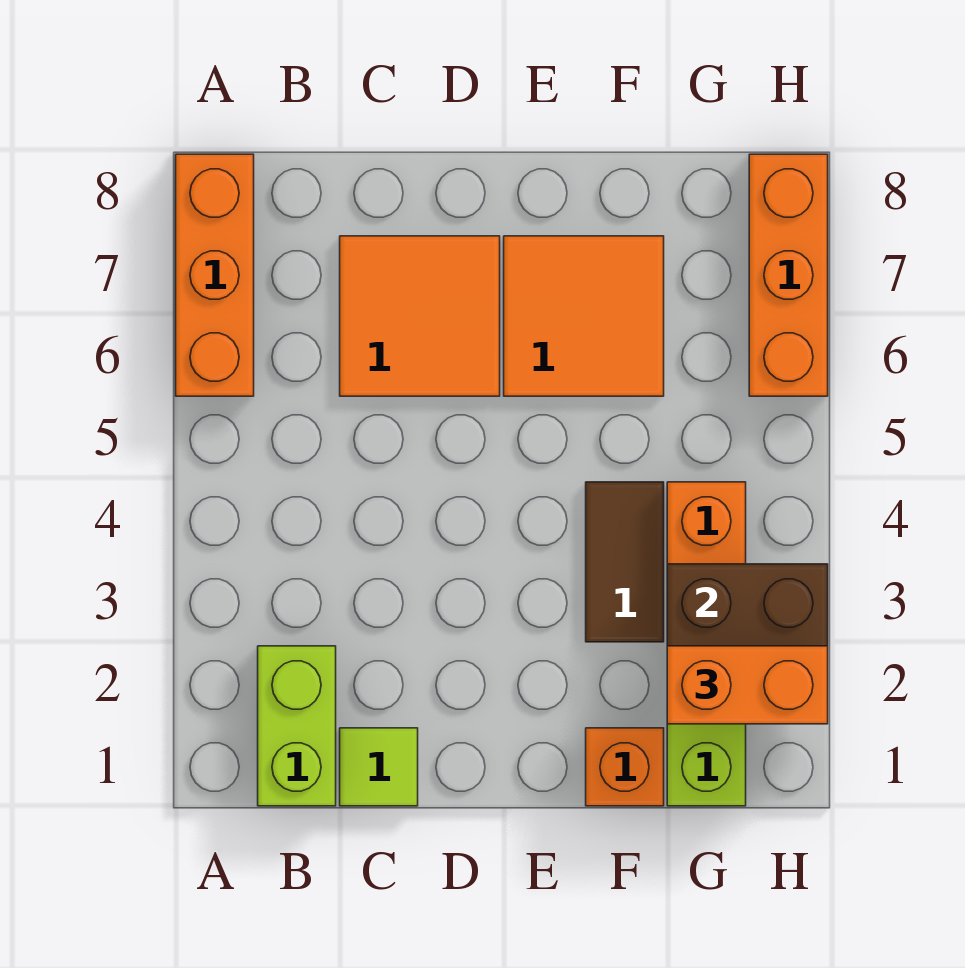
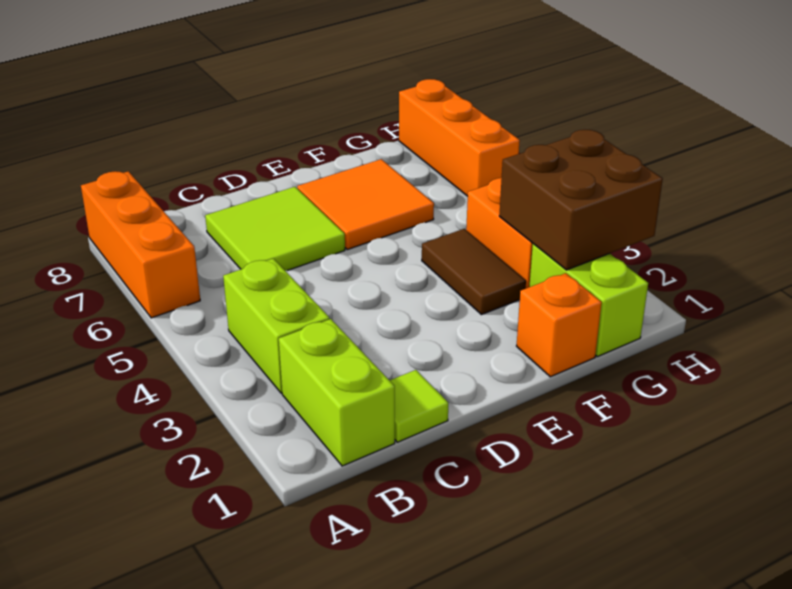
none -> lime 1x2 brick [223,258,330,393]
orange 2x2 tile [340,236,500,396] -> lime 2x2 tile [205,187,345,271]
orange 1x2 brick [667,646,828,724] -> none

